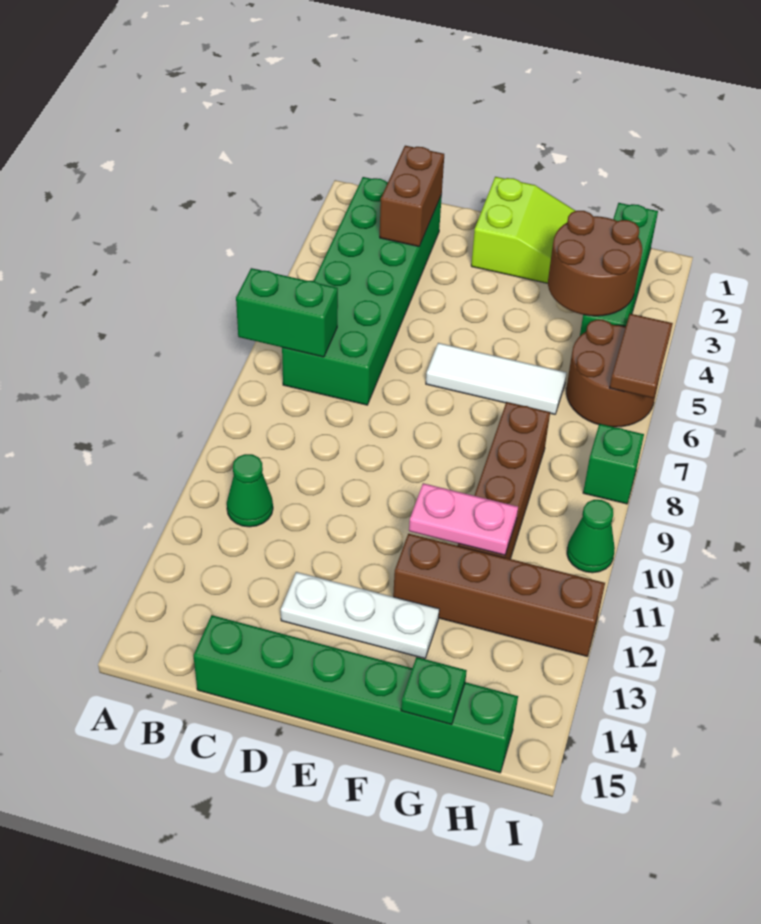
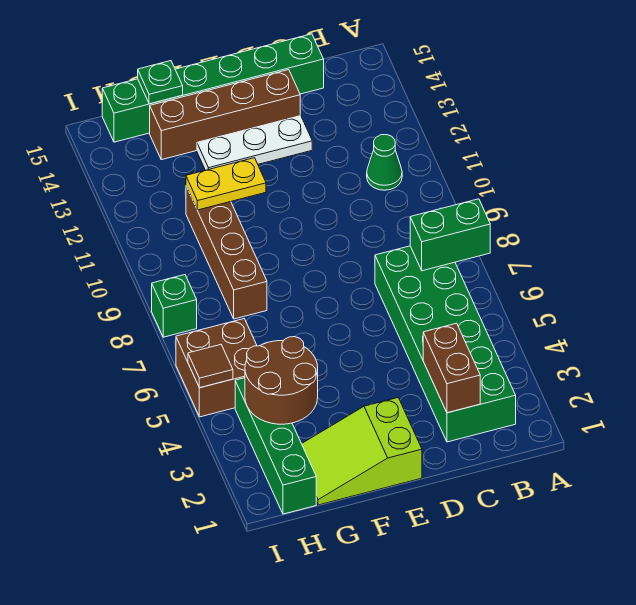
white 1x3 tile [426,343,567,414] -> none
pink 1x2 plate [409,483,518,555] -> yellow 1x2 plate [186,158,266,210]
brown 1x4 brick [393,534,605,656] -> brown 1x4 brick moved to [150,70,300,160]
brown 2x2 round brick [566,320,660,427] -> brown 2x2 brick [176,319,257,417]
brown 1x2 tile [610,314,673,398] -> brown 1x1 tile [188,345,233,388]
green 1x1 cone [567,500,615,573] -> none

